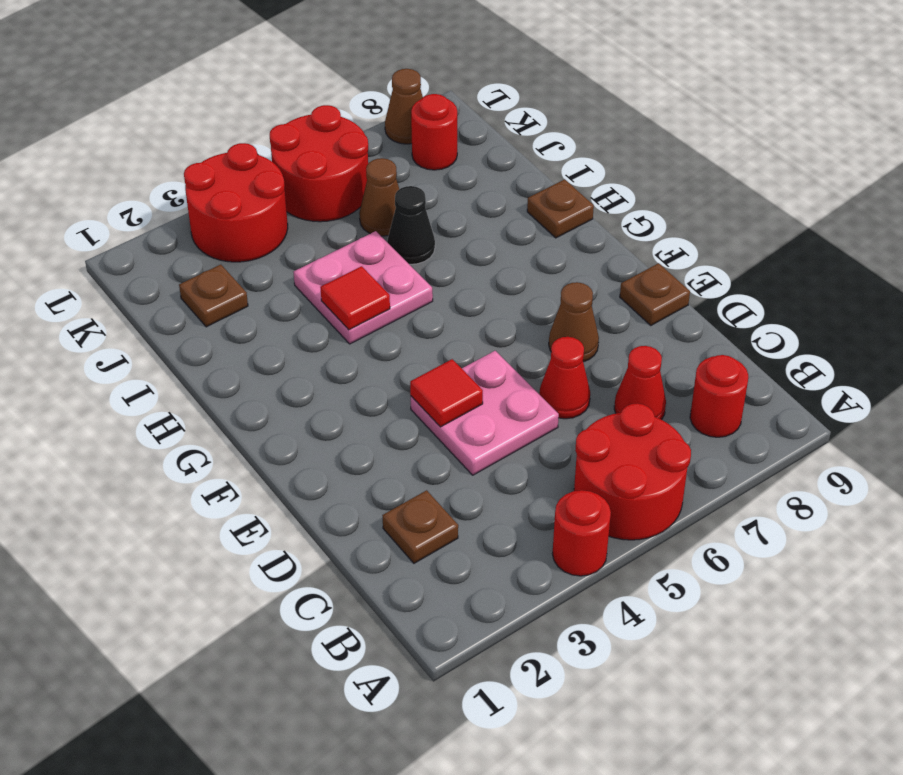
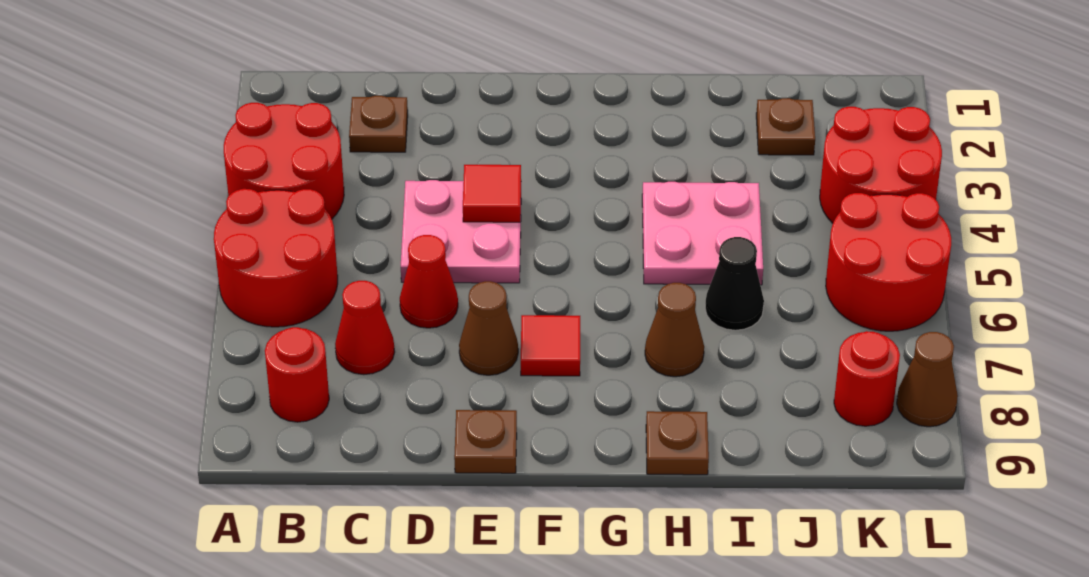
red 1x1 round brick [552,490,611,576] -> red 2x2 round brick [224,103,344,219]
red 1x1 tile [320,266,390,330] -> red 1x1 tile moved to [521,315,580,376]
brown 1x1 cone [359,158,399,236] -> brown 1x1 cone moved to [645,283,704,377]

